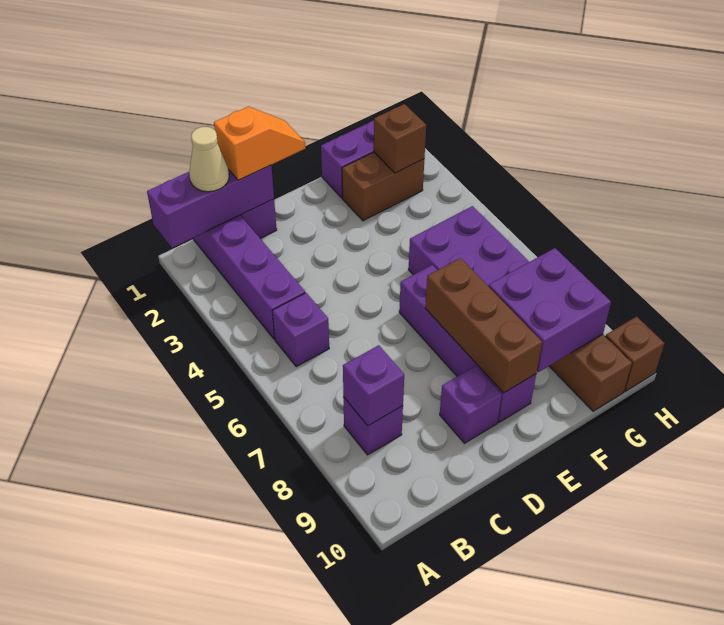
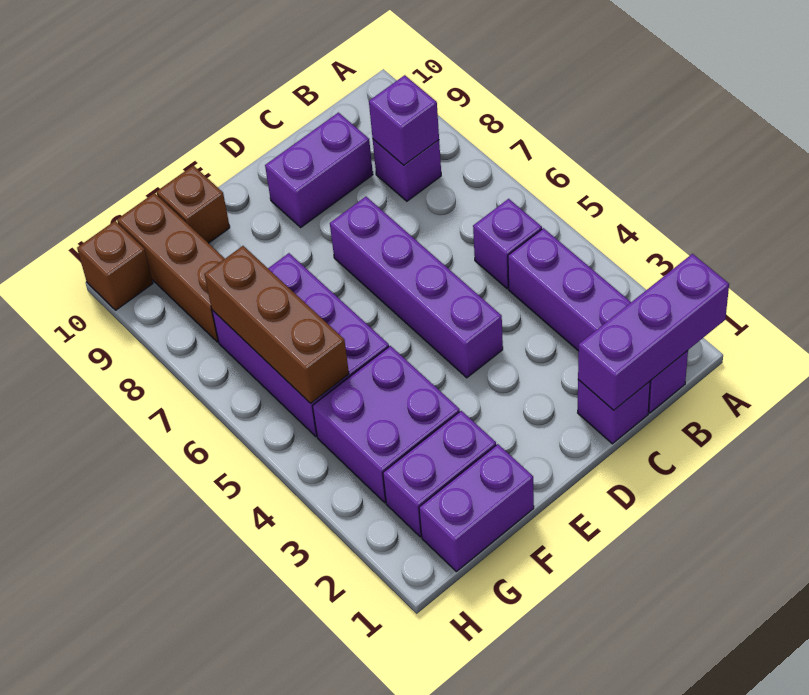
tan 1x1 cone [189,127,229,192] -> none
orange 1x2 slope [214,106,305,180] -> none
purple 1x1 brick [440,366,502,443] -> purple 1x2 brick [265,113,373,227]
purple 1x4 brick [399,265,536,422] -> purple 1x4 brick moved to [330,197,503,378]
brown 1x3 brick [425,258,542,393] -> brown 1x3 brick moved to [204,246,349,403]
brown 1x2 brick [342,152,424,221] -> purple 1x2 brick [383,411,496,537]
purple 2x2 brick [489,248,611,372] -> purple 2x2 brick moved to [312,346,460,503]
brown 1x1 brick [374,104,426,173] -> brown 1x1 brick moved to [156,165,230,243]

